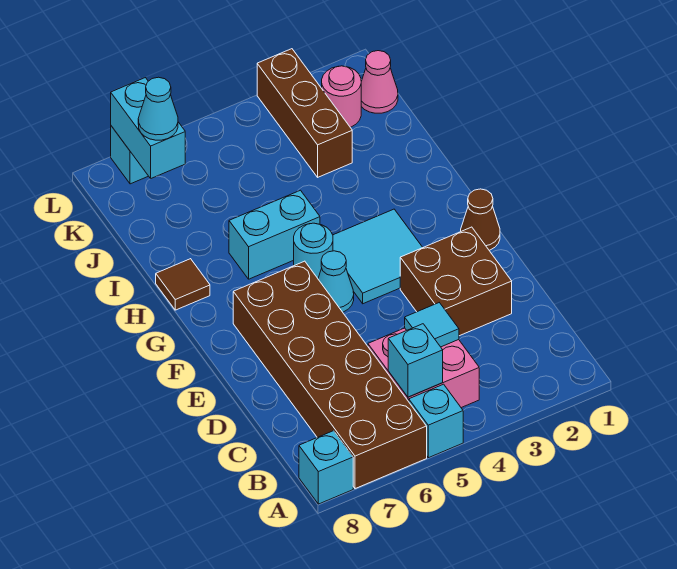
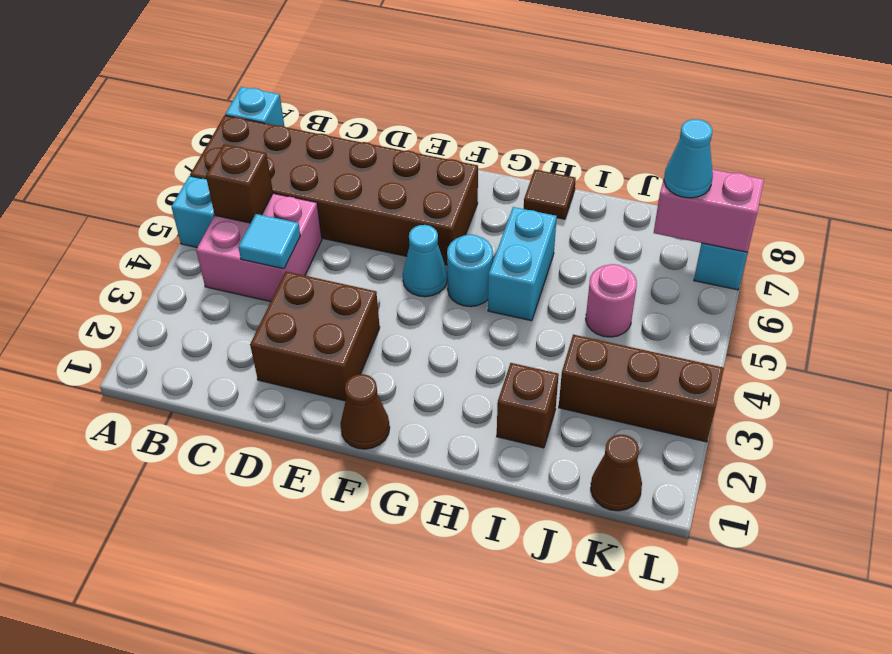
cyan 1x1 brick [388,324,443,397] -> brown 1x1 brick [206,144,273,223]
cyan 2x2 tile [333,209,423,304] -> none
none -> brown 1x1 brick [497,363,559,448]
pink 1x1 cone [361,51,398,113] -> brown 1x1 cone [591,435,642,511]
pink 1x1 round brick [322,66,361,127] -> pink 1x1 round brick moved to [586,264,637,337]
cyan 1x2 brick [111,78,185,179] -> pink 1x2 brick [654,161,764,252]

